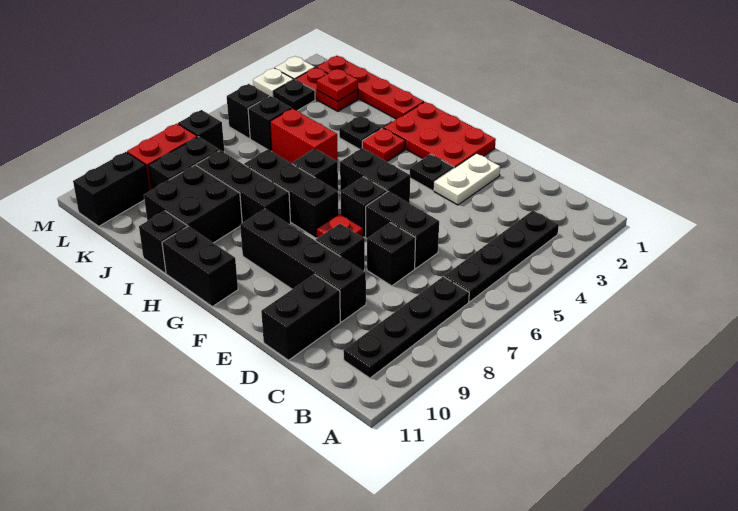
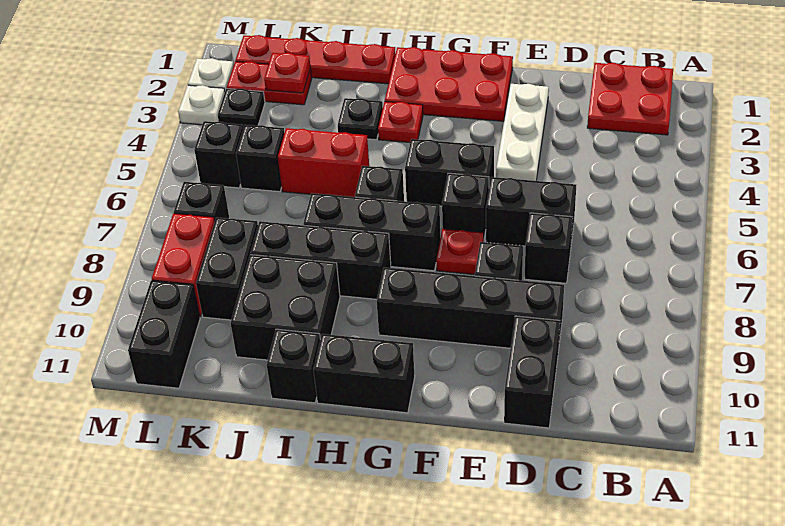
none -> red 2x2 plate [587,63,673,135]
black 1x4 plate [444,210,559,302] -> none
black 1x4 plate [343,277,469,378] -> none
white 1x2 plate [434,153,500,205] -> white 1x3 plate [496,84,549,181]
black 1x1 plate [410,154,454,191] -> none

